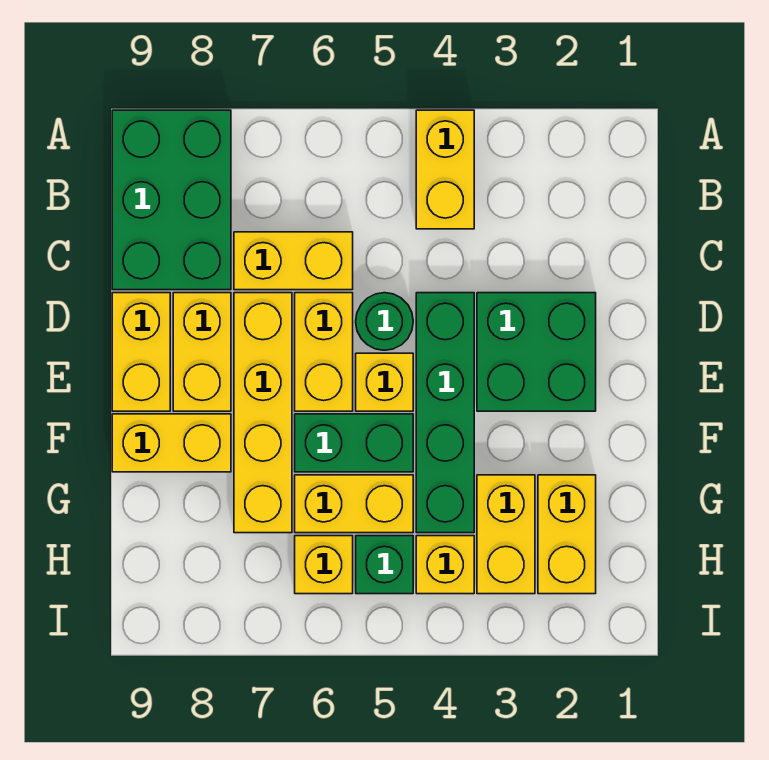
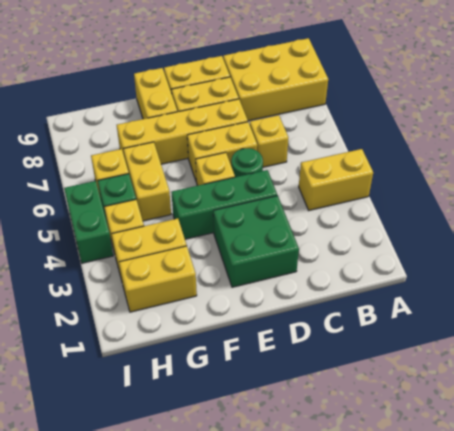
green 2x3 brick [112,110,231,290] -> yellow 2x3 brick [223,38,328,121]
yellow 1x2 brick [234,232,353,290] -> yellow 1x1 brick [250,115,289,167]
green 1x4 brick [416,293,474,533] -> green 1x3 brick [171,170,277,239]
green 1x2 brick [295,414,413,472] -> green 1x2 brick moved to [64,181,113,263]

